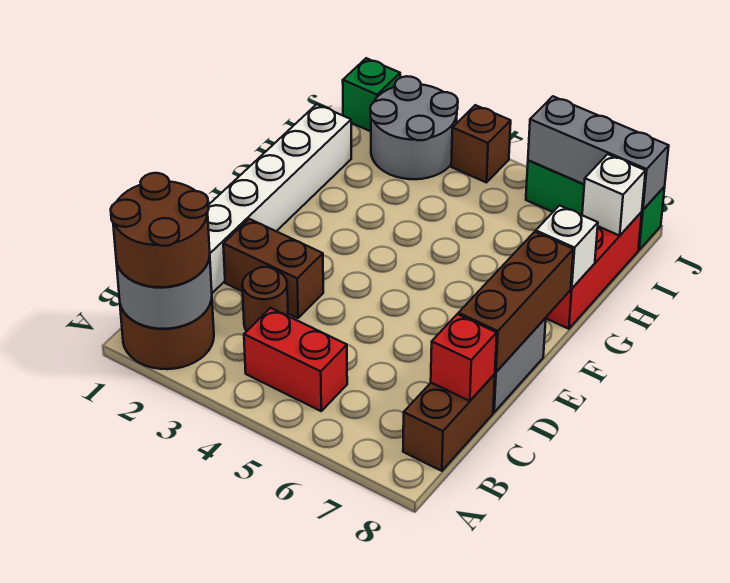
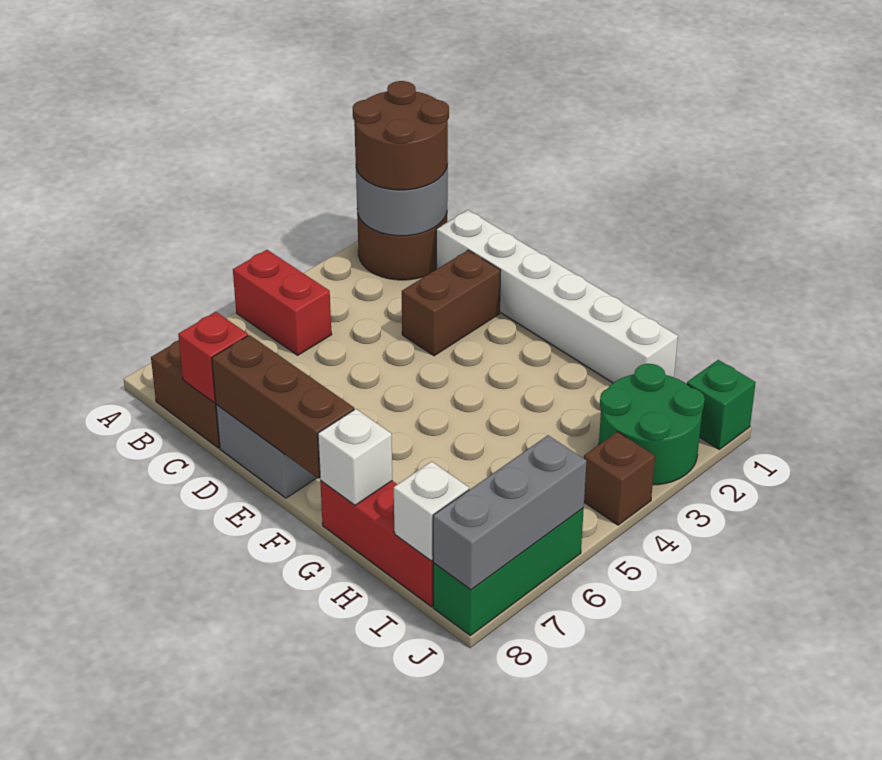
red 1x2 brick [244,308,347,411] -> red 1x2 brick turned to [233,250,332,355]
brown 1x1 round brick [242,267,288,331] -> none
grey 2x2 round brick [370,76,458,179] -> green 2x2 round brick [599,364,705,485]

